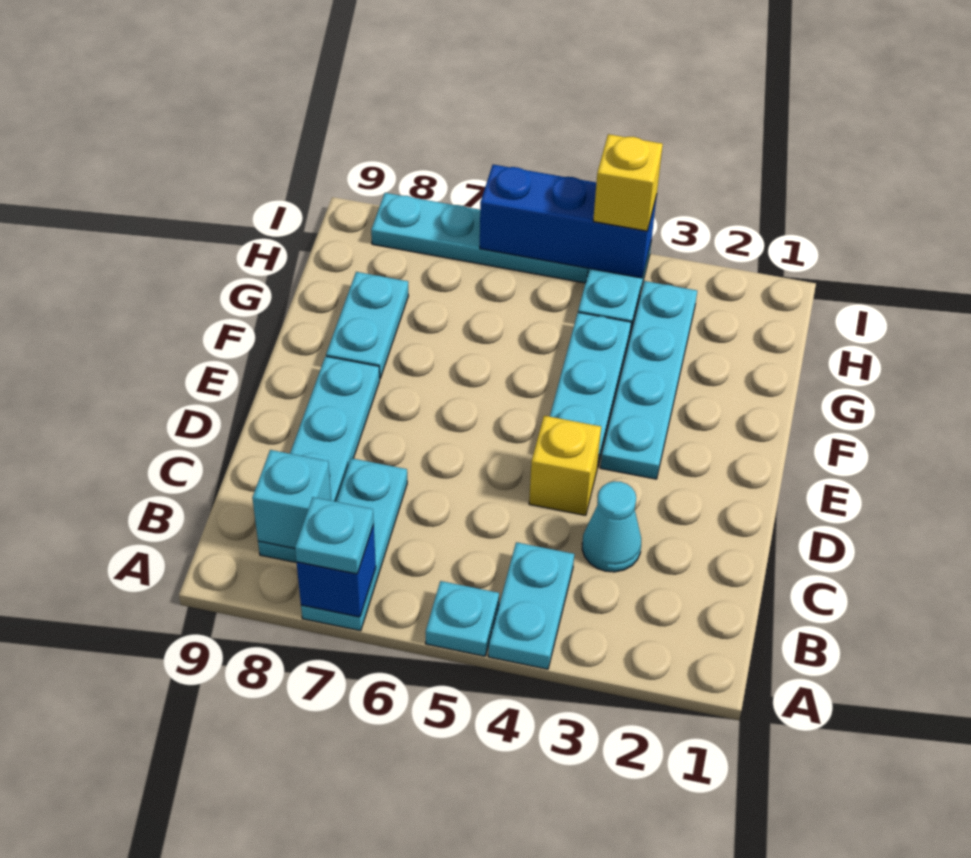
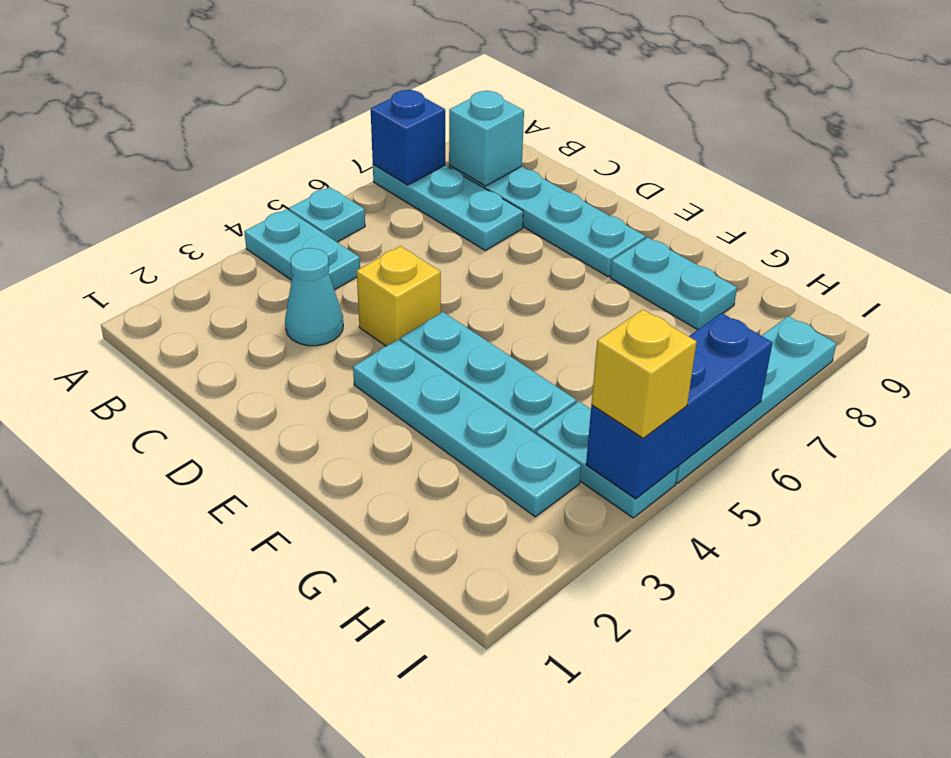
cyan 1x1 plate [295,497,374,574] -> none

